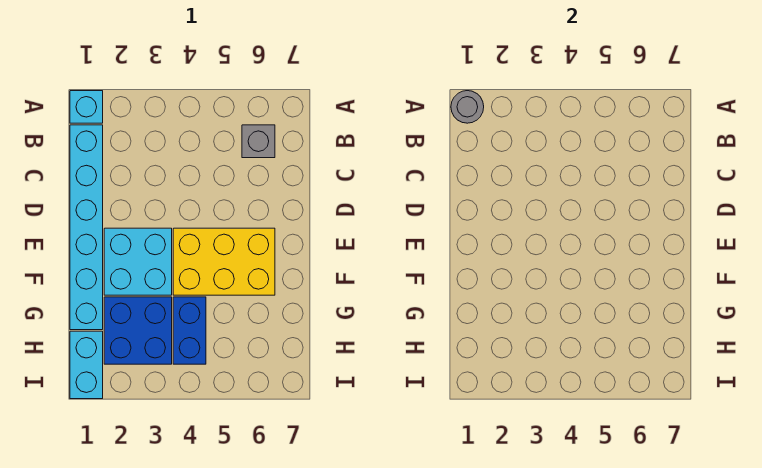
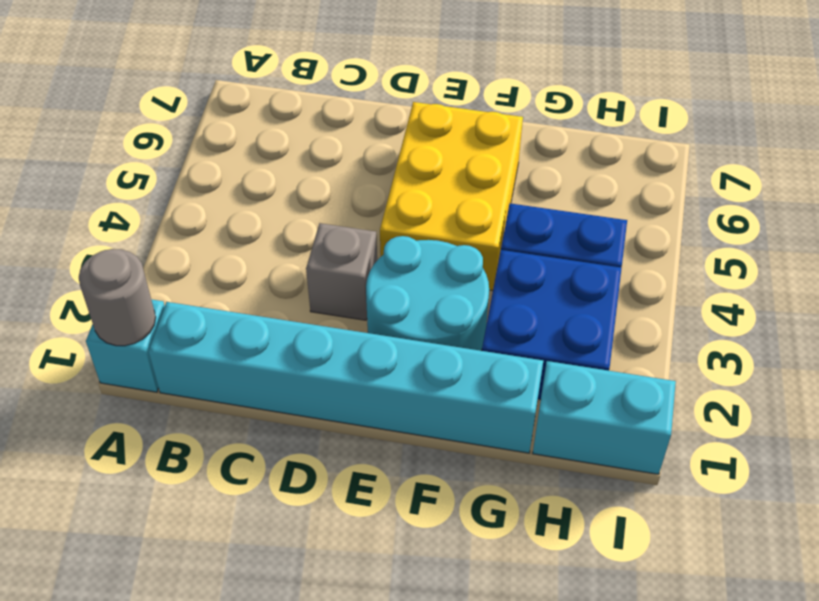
grey 1x1 brick [242,125,275,158] -> grey 1x1 brick moved to [306,223,377,320]
cyan 2x2 brick [104,228,172,295] -> cyan 2x2 round brick [366,236,489,351]

